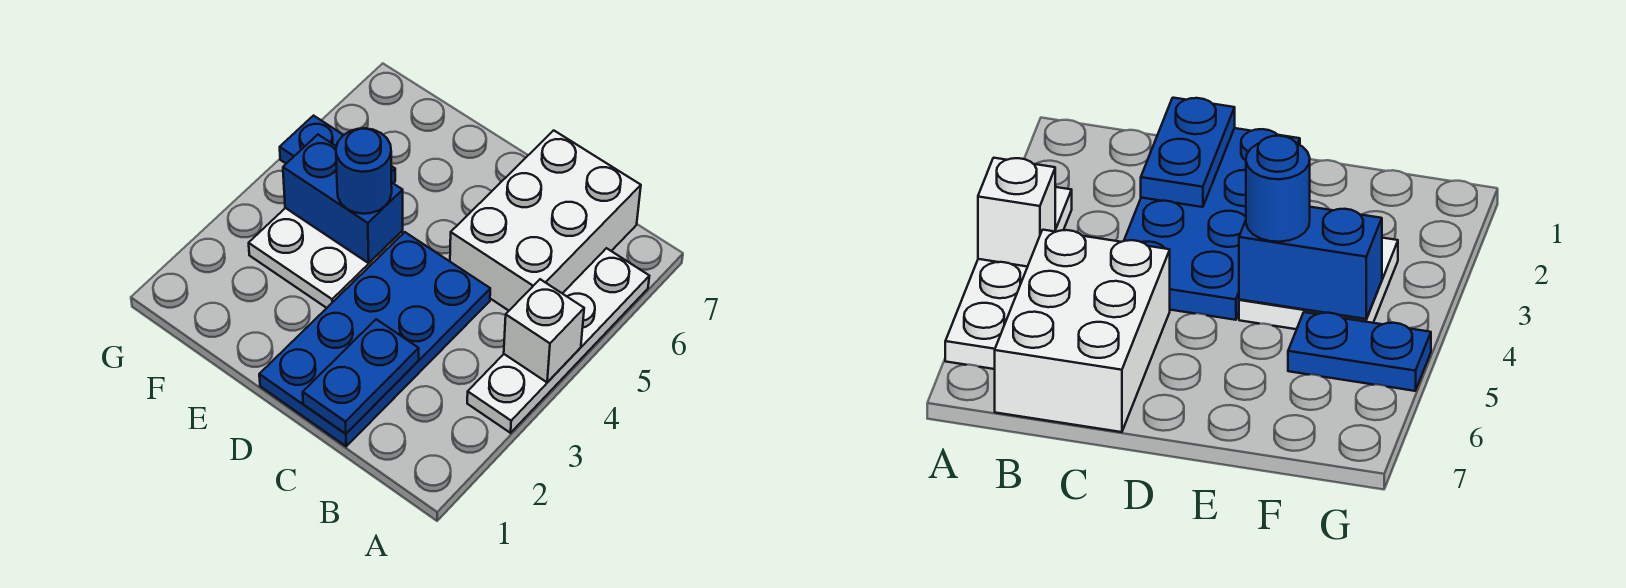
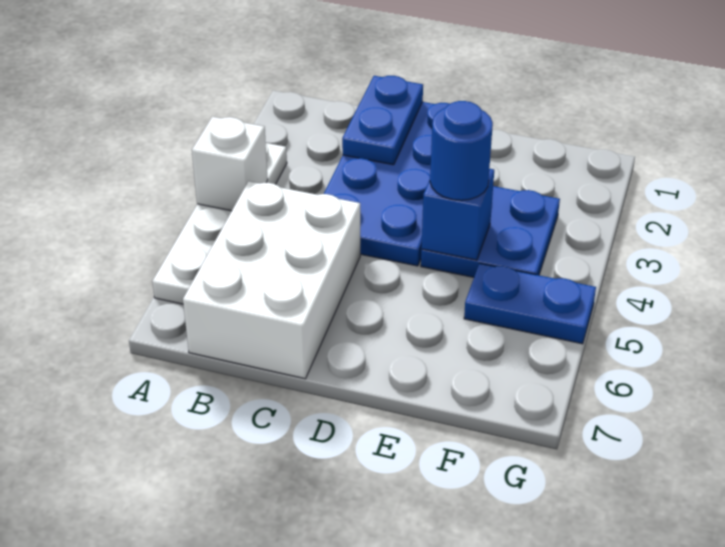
white 2x2 plate [249,208,403,308] -> blue 2x2 plate [421,186,560,277]
blue 1x2 brick [283,135,403,263] -> blue 1x1 brick [421,169,494,260]

